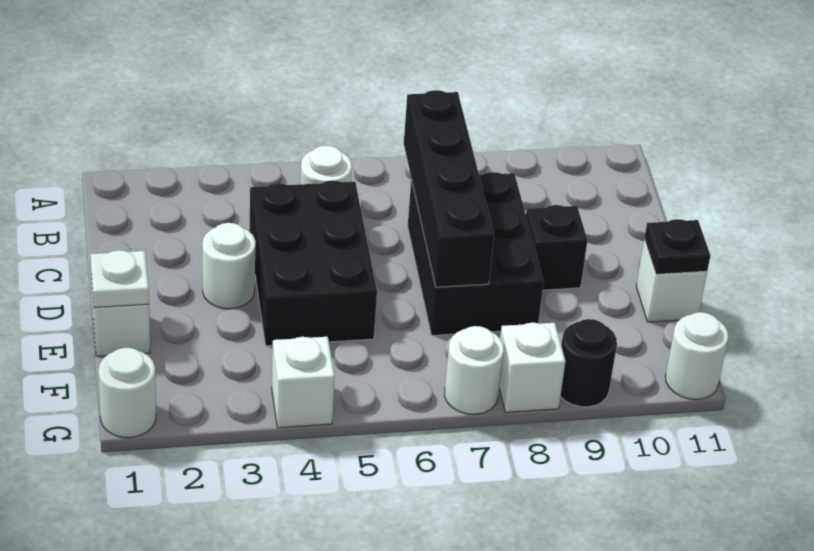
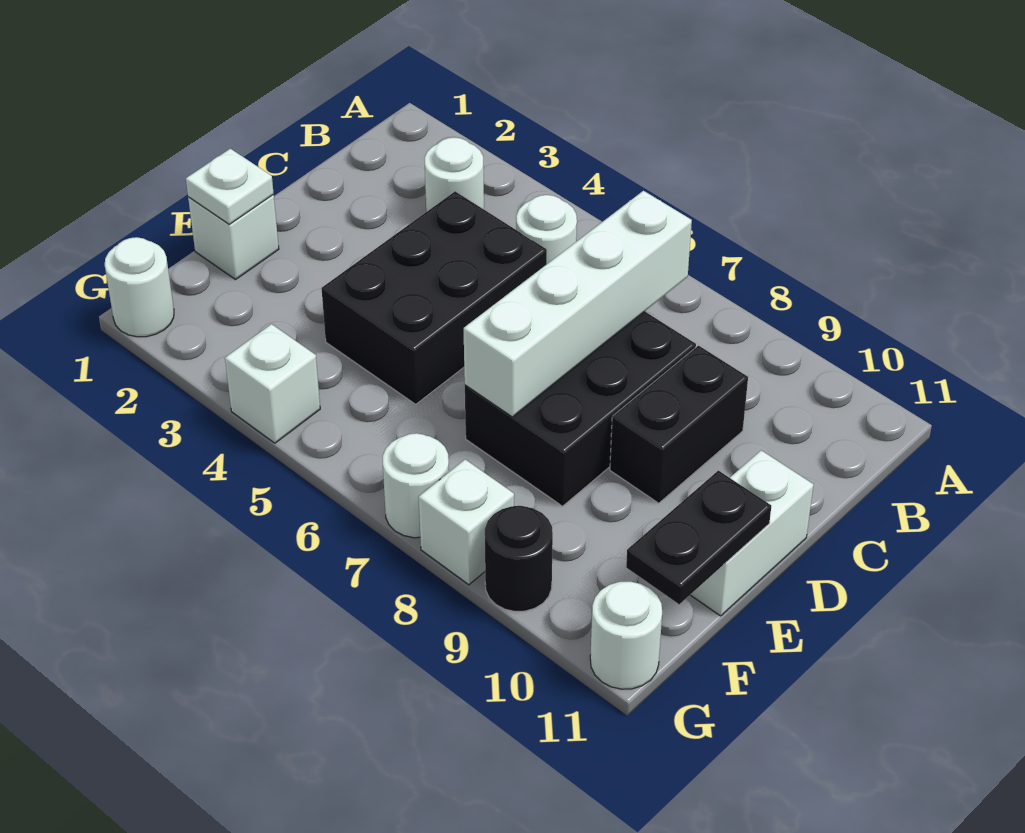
black 1x4 brick [404,90,494,287] -> white 1x4 brick [464,191,692,417]
white 1x1 round brick [202,223,256,309] -> white 1x1 round brick moved to [425,138,484,212]
black 1x1 brick [526,205,587,290] -> black 1x2 brick [610,346,748,503]
white 1x1 brick [636,239,707,322] -> white 1x2 brick [690,450,814,616]
black 1x1 plate [644,219,710,274] -> black 1x2 plate [626,471,771,604]

